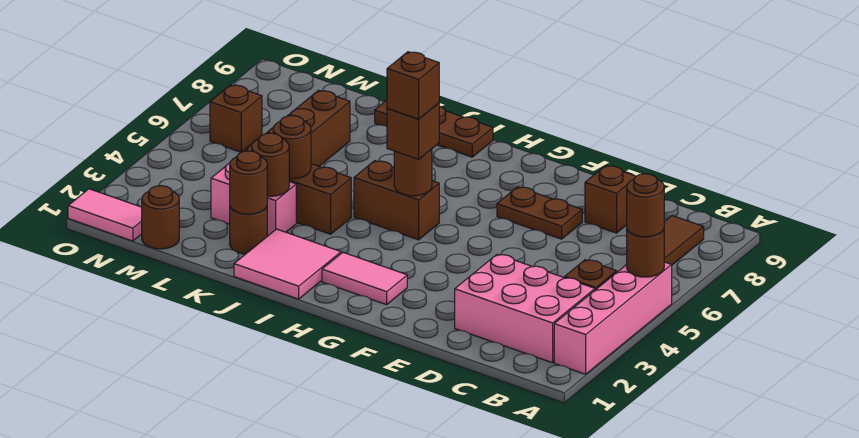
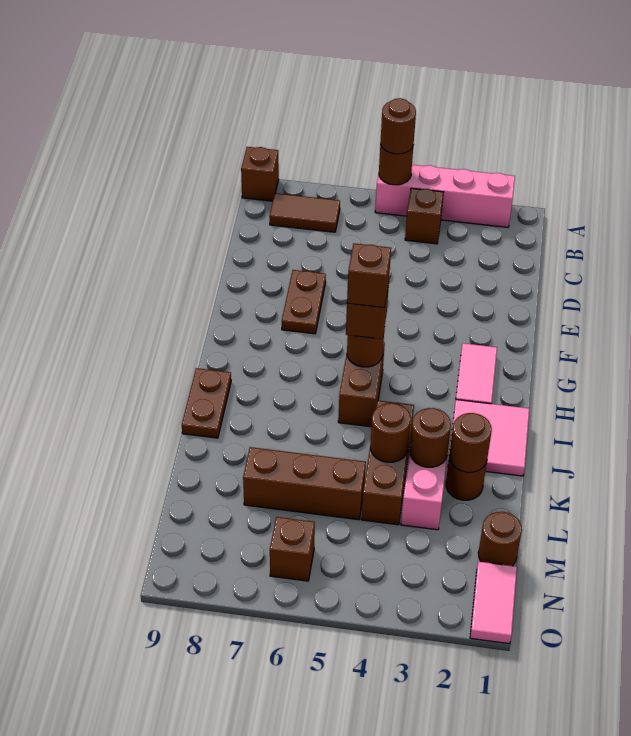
pink 2x3 brick [455,254,595,363] -> none
brown 1x1 brick [585,166,636,233] -> brown 1x1 brick moved to [241,147,279,201]
brown 1x3 plate [375,100,493,157] -> brown 1x2 plate [182,368,231,438]

